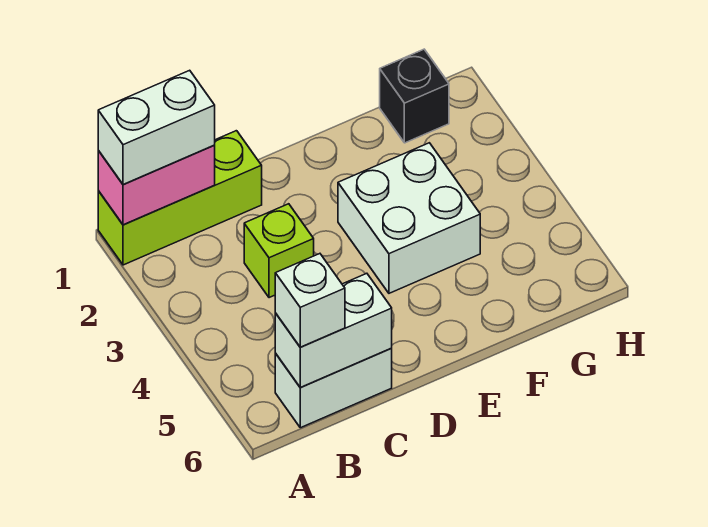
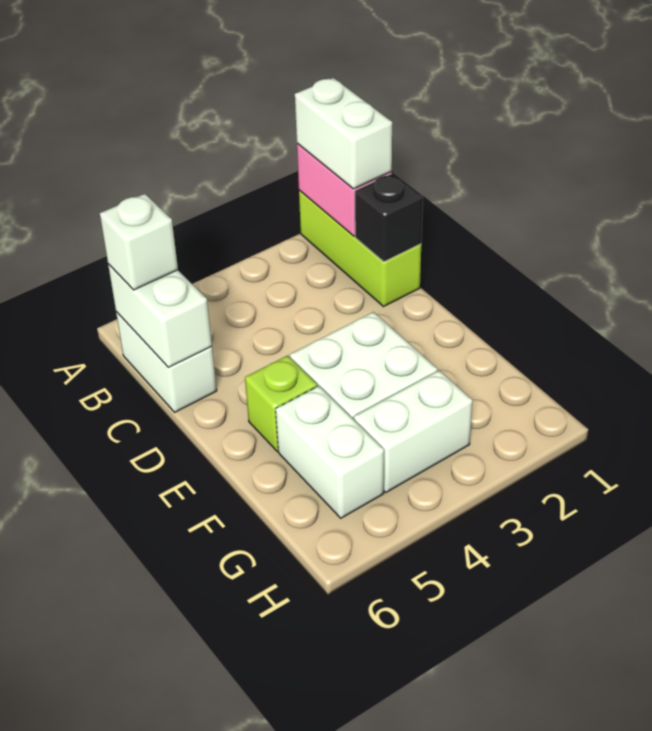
lime 1x1 brick [244,204,314,298] -> lime 1x1 brick moved to [245,356,317,451]
none -> white 1x2 brick [276,386,384,518]
black 1x1 brick [380,49,449,143] -> black 1x1 brick moved to [355,173,423,262]
none -> white 1x2 brick [354,371,473,492]

